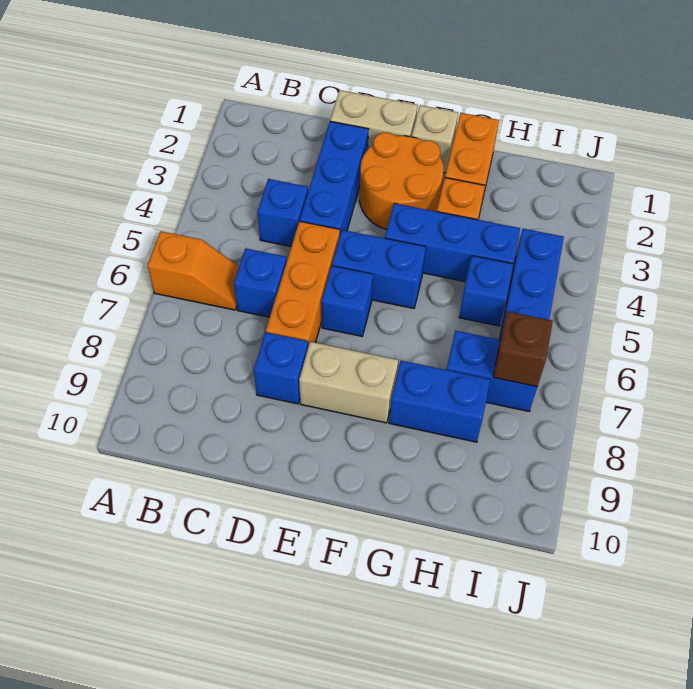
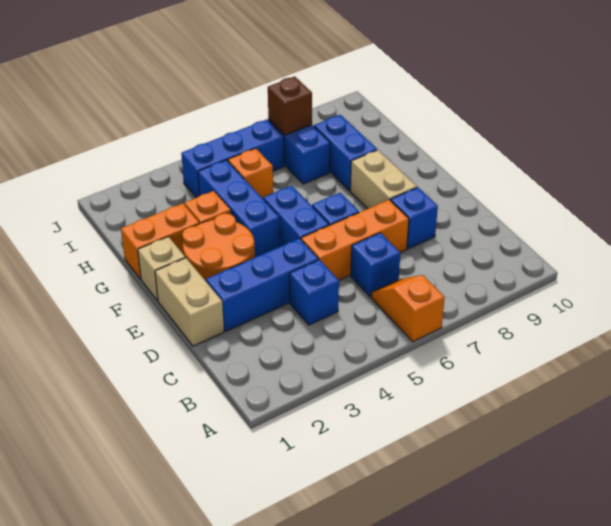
blue 1x1 brick [459,256,513,326] -> orange 1x1 brick [228,148,273,198]

